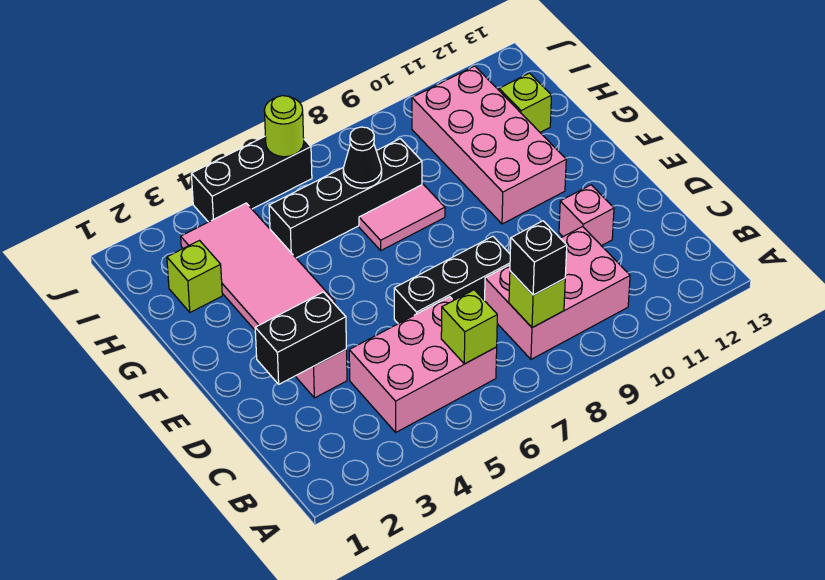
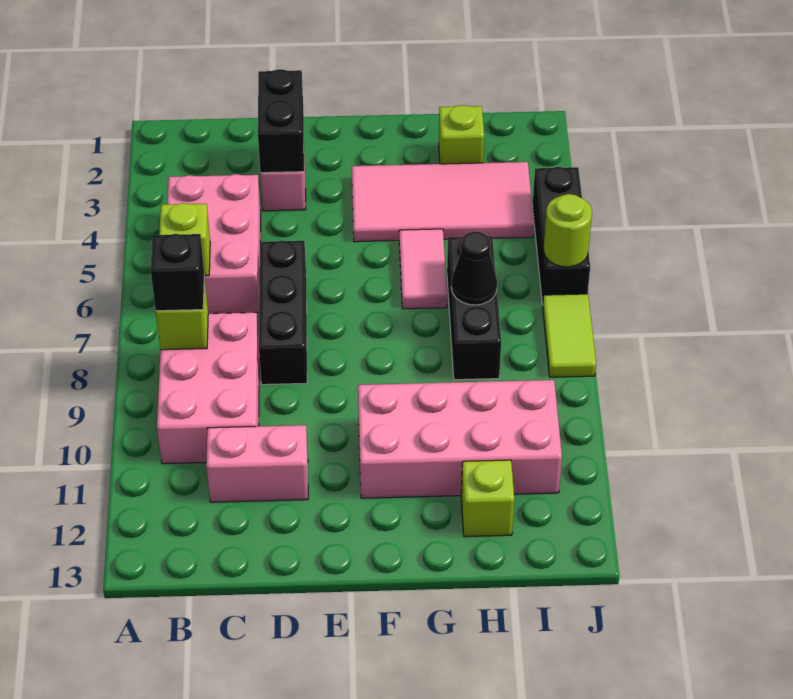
pink 1x1 brick [559,185,614,246] -> pink 1x2 brick [206,425,308,502]
pink 1x2 tile [359,184,445,250] -> pink 1x2 tile moved to [399,229,447,309]
black 1x4 brick [269,139,422,258] -> black 1x3 brick [447,236,501,380]
none -> lime 1x2 tile [543,294,596,377]

